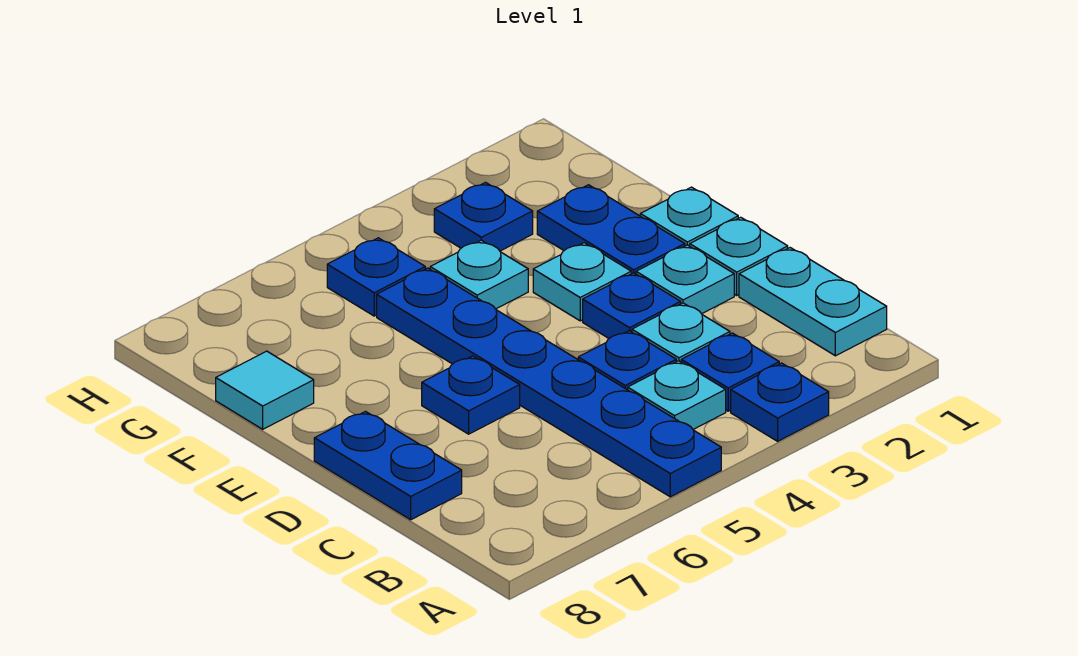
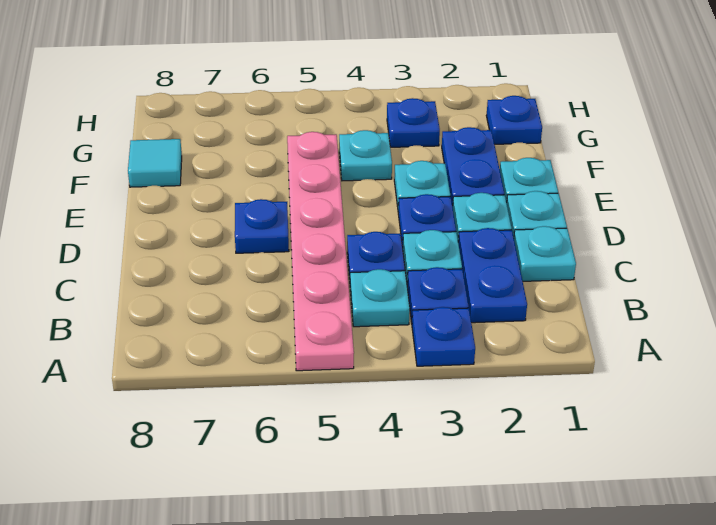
blue 1x6 plate [377,268,721,497] -> pink 1x6 plate [287,132,354,371]
cyan 1x2 plate [739,248,887,356] -> cyan 1x1 plate [514,226,576,281]
blue 1x2 plate [314,412,462,520] -> blue 1x2 plate moved to [458,228,527,323]
blue 1x1 plate [327,238,425,316] -> blue 1x1 plate moved to [486,96,542,144]

